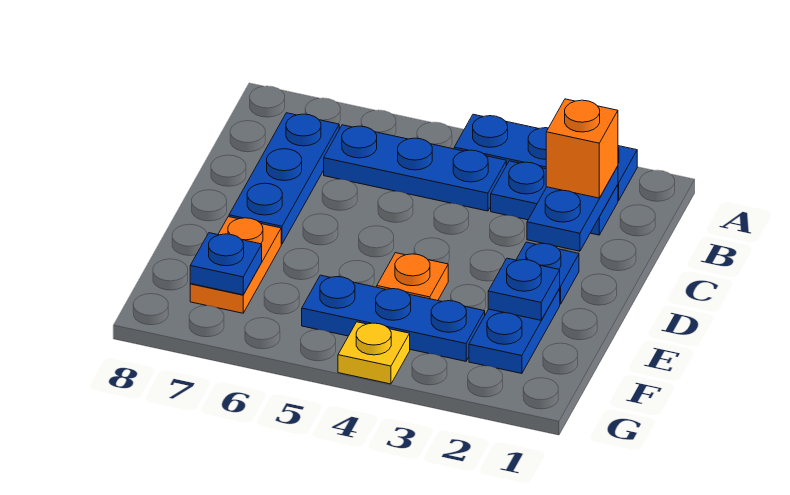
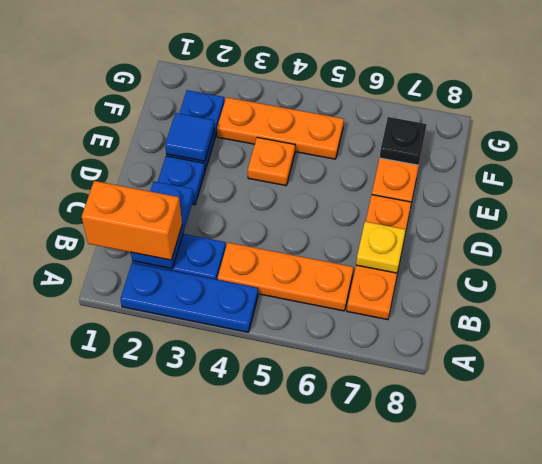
orange 1x1 brick [546,99,618,198] -> orange 1x2 brick [82,181,182,260]
blue 1x3 plate [324,125,506,211] -> orange 1x3 plate [218,243,353,311]
blue 1x3 plate [229,113,339,244] -> orange 1x3 plate [347,195,411,320]
blue 1x1 plate [488,258,560,320] -> blue 1x1 tile [165,113,214,161]
blue 1x3 plate [302,275,485,361] -> orange 1x3 plate [217,97,344,159]
blue 1x1 plate [190,233,262,295] -> black 1x1 plate [380,117,427,165]
yellow 1x1 plate [338,322,410,384] -> yellow 1x1 plate moved to [356,222,406,273]

